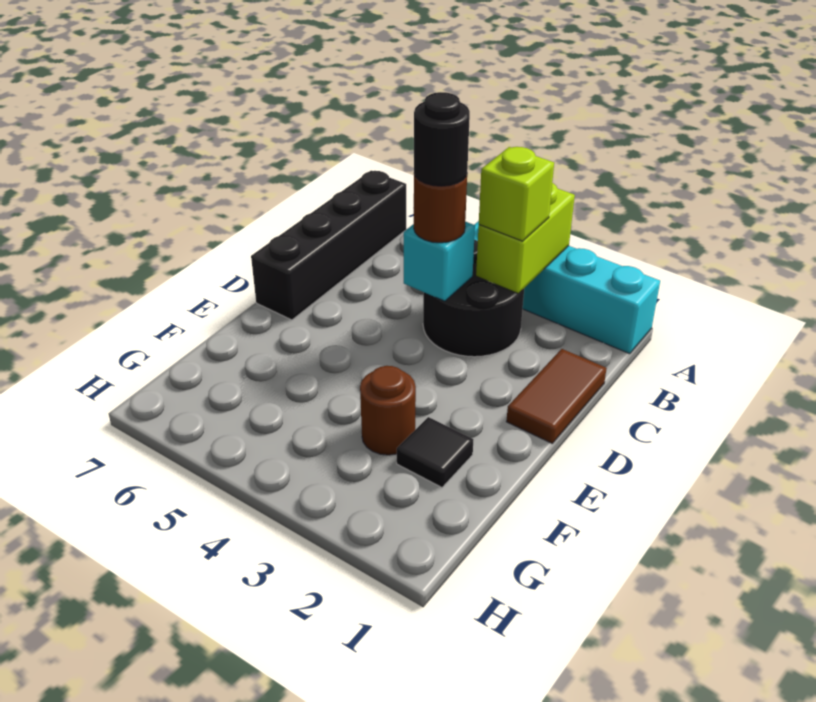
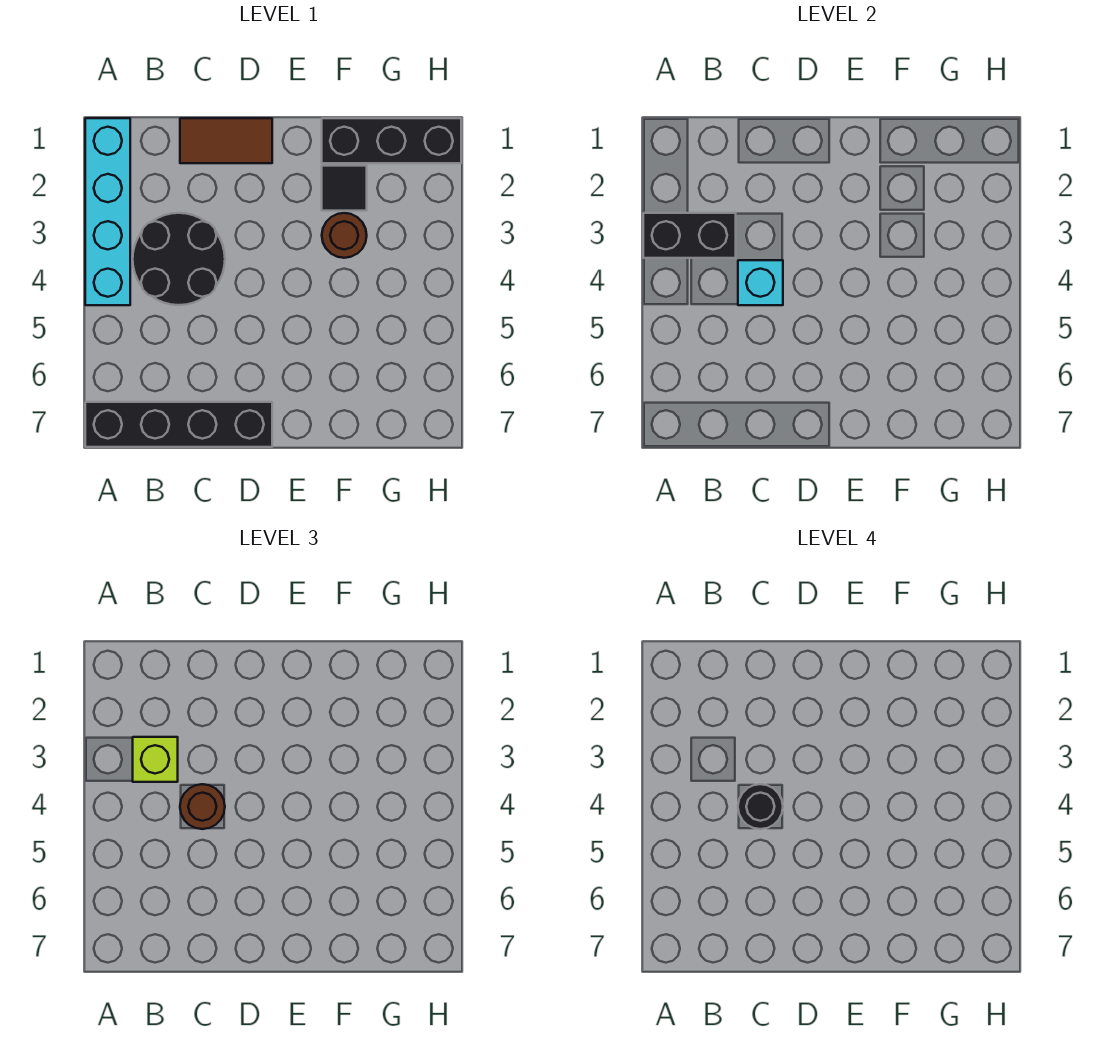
lime 1x2 brick [476,183,575,294] -> black 1x2 brick [643,213,736,258]
none -> black 1x3 brick [322,118,461,163]

